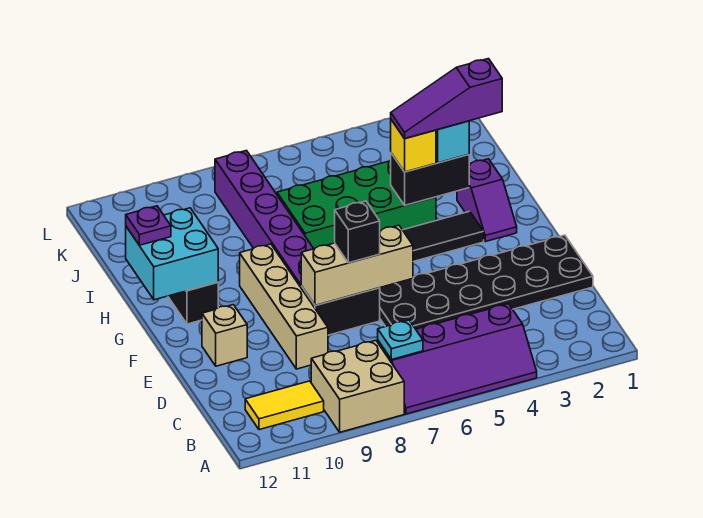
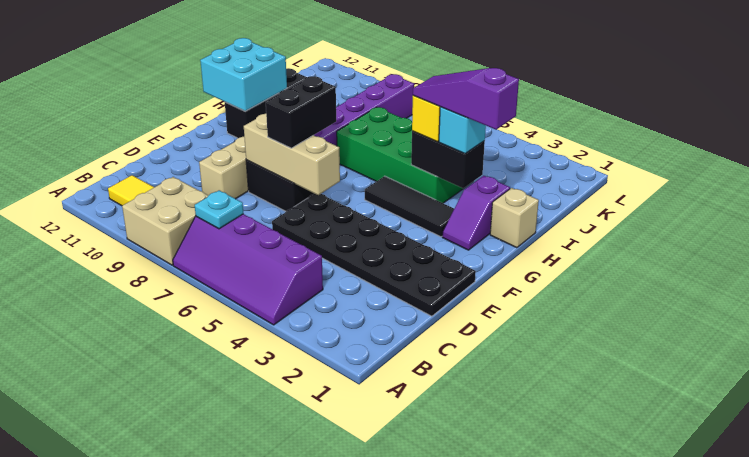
black 1x1 brick [335,201,380,263] -> black 1x2 brick [266,76,336,148]
tan 1x1 brick [202,305,247,366] -> tan 1x1 brick moved to [490,188,539,248]
purple 1x1 plate [126,206,171,245] -> none

